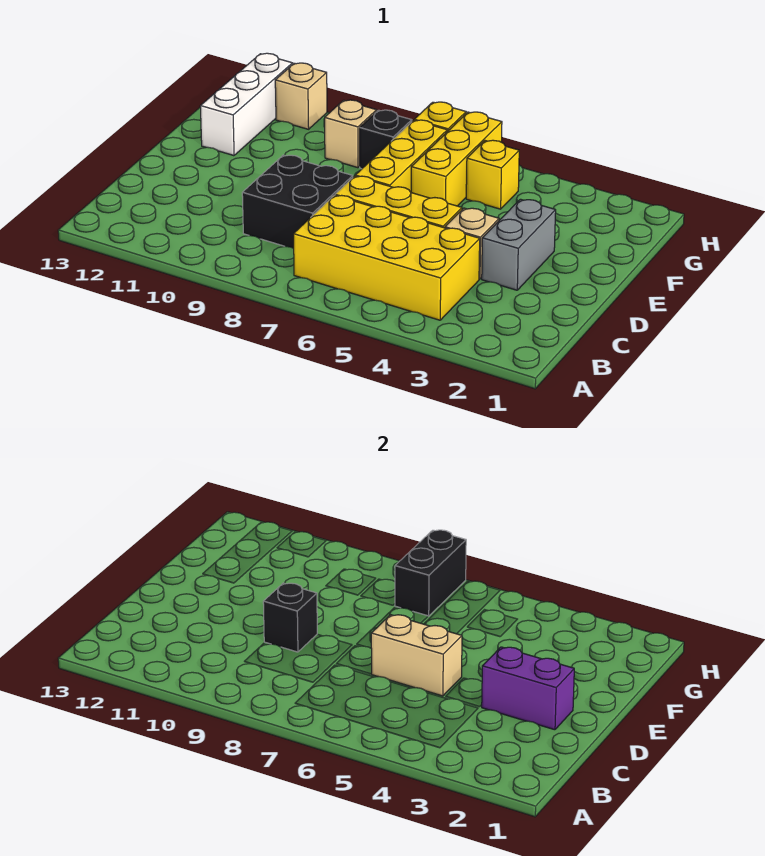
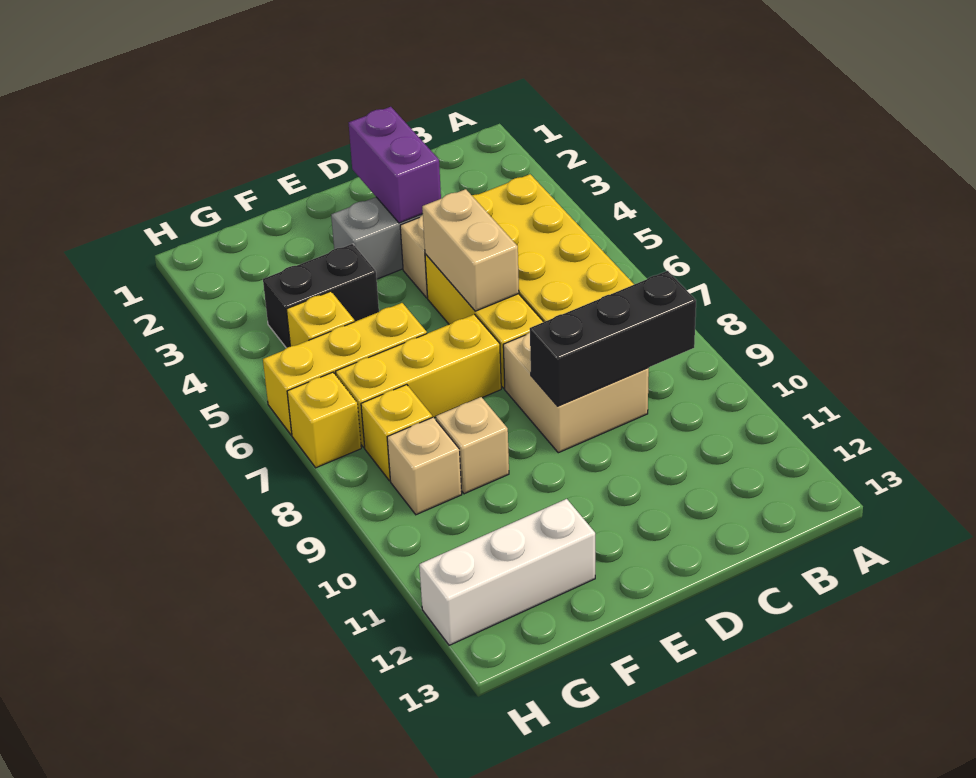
black 2x2 brick [242,155,353,248] -> tan 2x2 brick [503,333,649,453]
black 1x1 brick [263,583,317,652] -> black 1x3 brick [530,271,696,406]
black 1x2 brick [395,530,466,616] -> black 1x2 brick moved to [263,244,379,348]
black 1x1 brick [360,110,412,169] -> yellow 1x1 brick [361,384,432,481]
tan 1x1 brick [275,63,327,129] -> tan 1x1 brick moved to [436,397,509,494]

